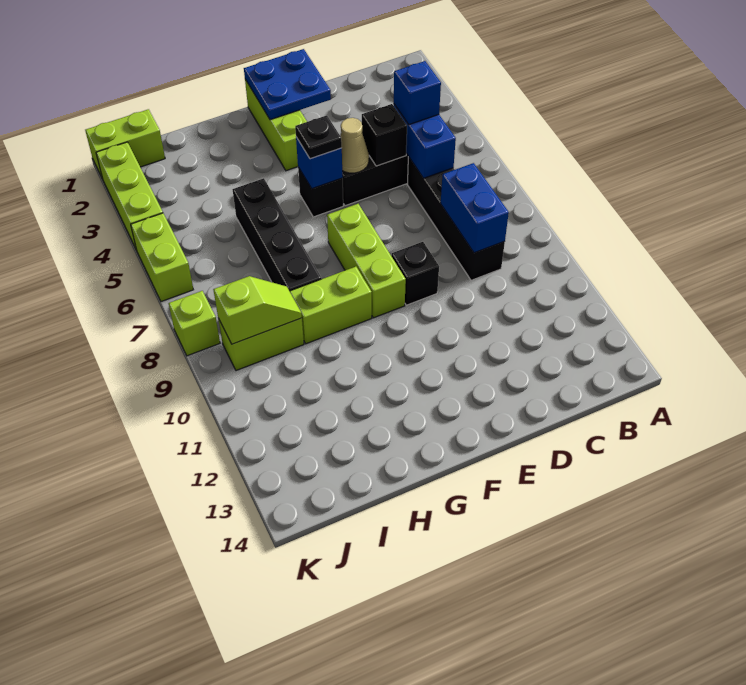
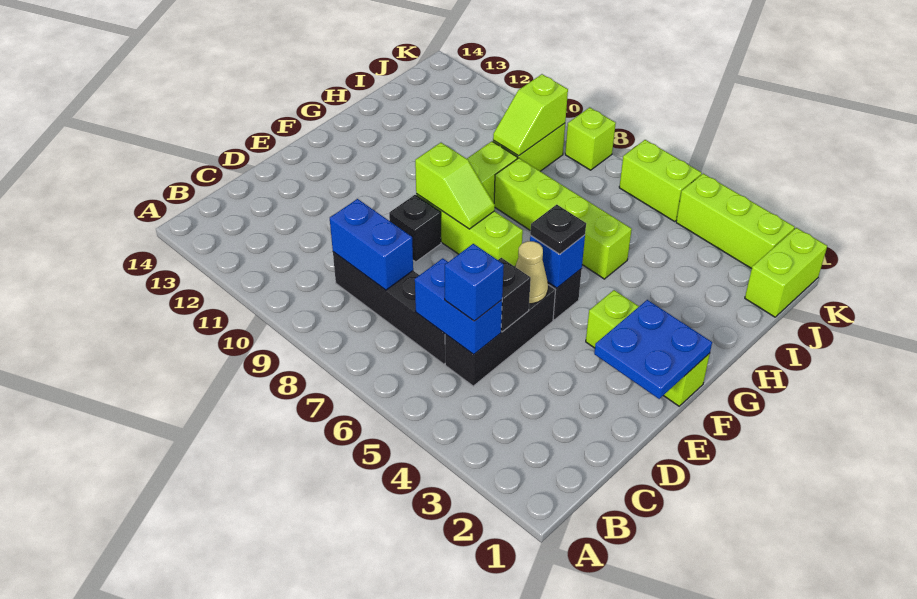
none -> lime 1x2 slope [415,143,495,229]
black 1x4 brick [233,178,321,291] -> lime 1x4 brick [494,158,632,279]

